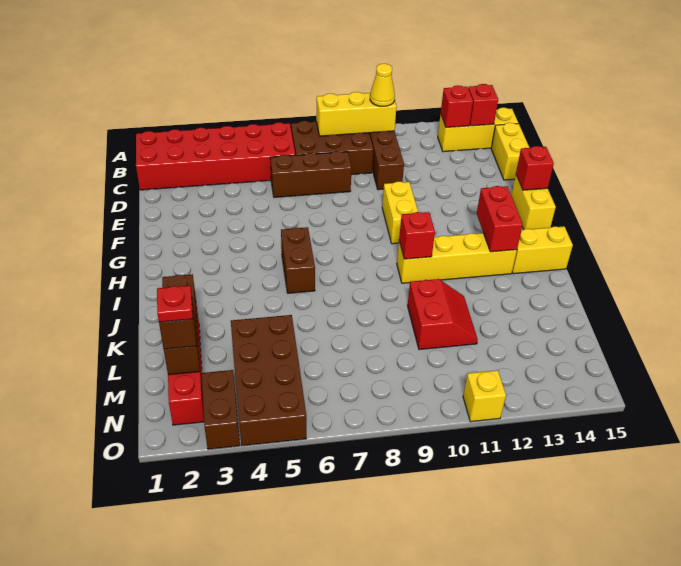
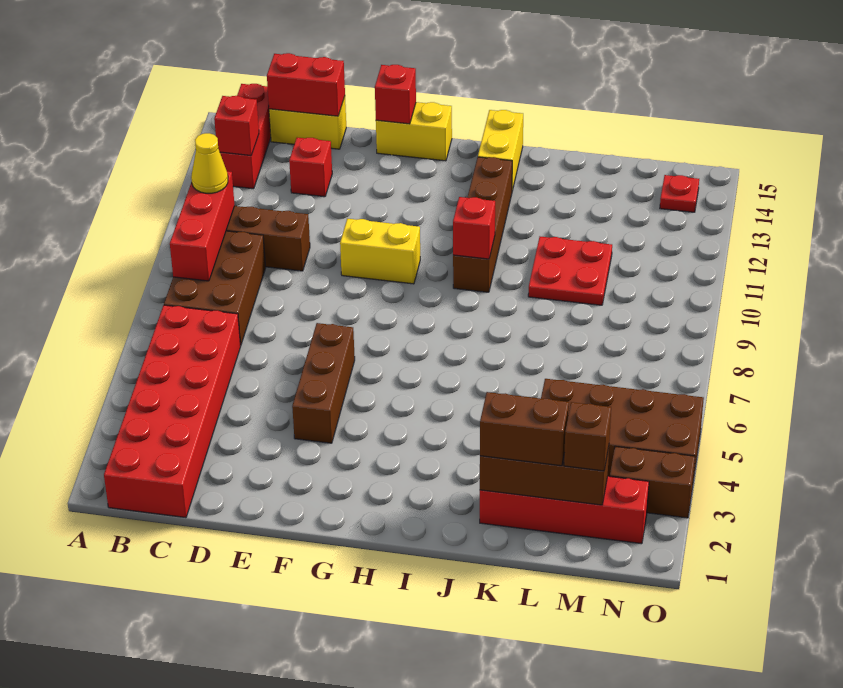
yellow 1x3 brick [316,92,397,136] -> red 1x3 brick [170,171,235,281]
yellow 1x3 brick [438,108,518,152] -> red 1x3 brick [220,84,271,189]
red 1x1 brick [468,84,498,126] -> red 1x1 brick moved to [289,138,332,197]
brown 1x3 brick [270,151,352,197] -> brown 1x3 brick moved to [292,323,355,443]
brown 1x2 brick [281,227,315,293] -> brown 1x2 brick moved to [480,392,569,466]
red 1x2 brick [477,186,523,252] -> red 1x2 brick moved to [267,53,345,116]
yellow 1x4 brick [397,233,517,283] -> brown 1x4 brick [453,157,512,292]
red 2x2 slope [407,279,478,350] -> red 2x2 plate [528,237,612,305]
red 1x1 plate [157,285,193,322] -> red 1x1 plate moved to [660,175,699,212]
yellow 1x1 brick [463,370,506,422] -> none

